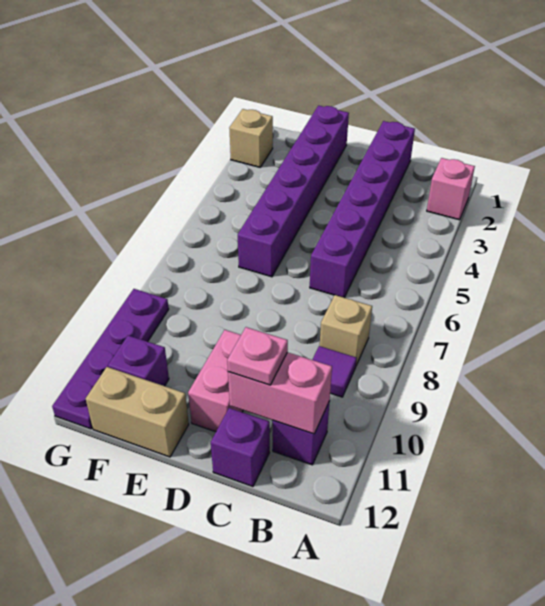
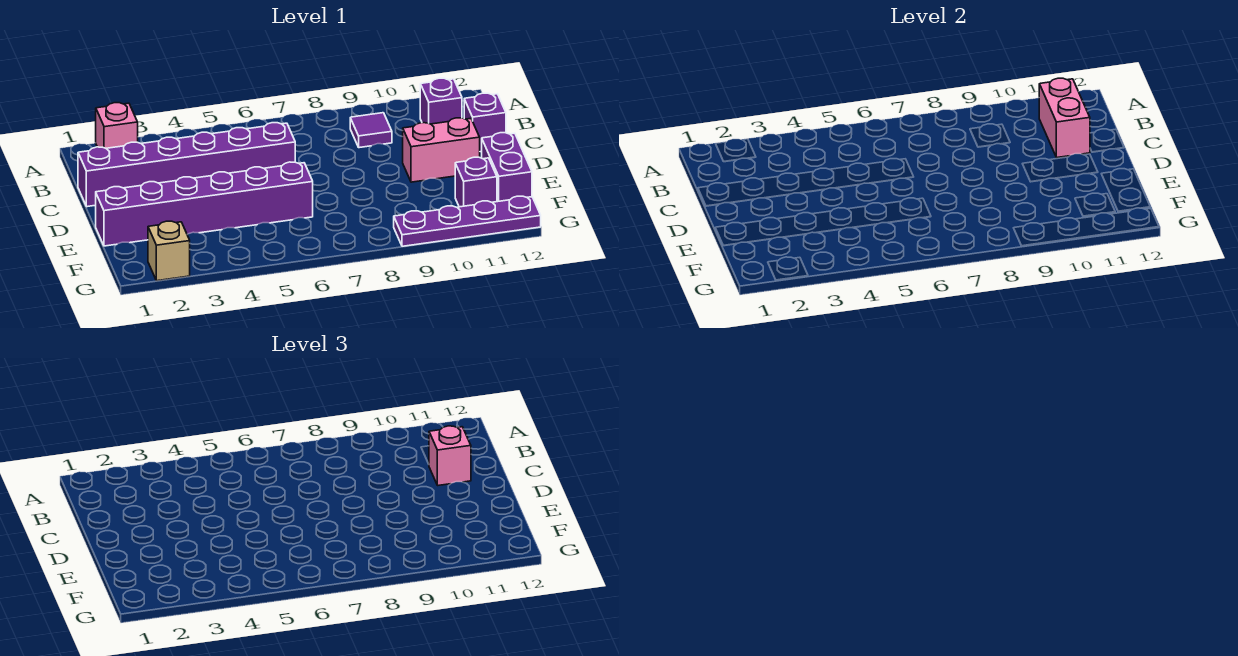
tan 1x1 brick [320,295,372,365] -> none
pink 1x1 plate [227,327,288,385] -> pink 1x1 brick [429,426,471,485]
tan 1x2 brick [86,367,189,457] -> purple 1x2 brick [482,133,532,202]

